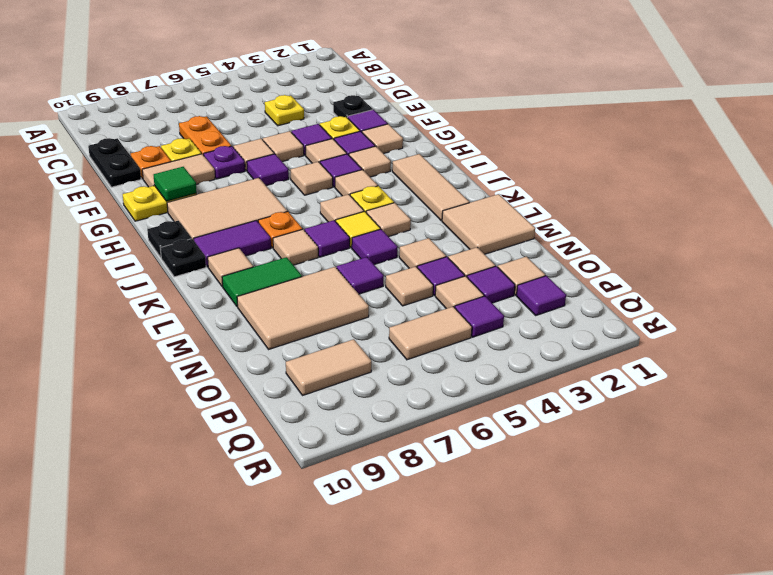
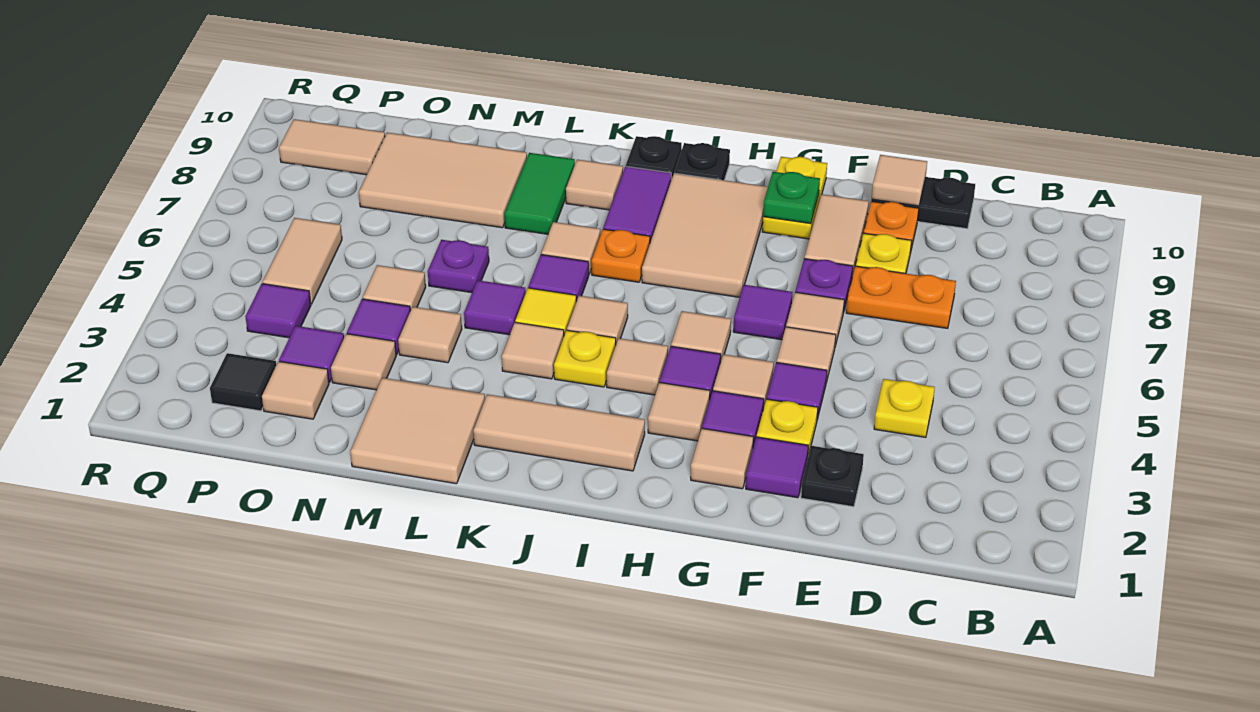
green 1x1 tile [154,167,197,201] -> green 1x1 plate [763,172,820,224]
purple 1x1 tile [337,257,384,294] -> purple 1x1 plate [428,240,489,293]
tan 2x3 tile [237,267,369,350] -> tan 2x3 tile turned to [359,133,527,228]
tan 1x1 tile [435,276,484,309] -> tan 1x1 tile moved to [872,155,927,206]
purple 1x1 tile [516,276,566,315] -> black 1x1 tile [210,353,276,411]
tan 1x2 tile [286,339,371,395] -> tan 1x2 tile turned to [279,119,385,175]

